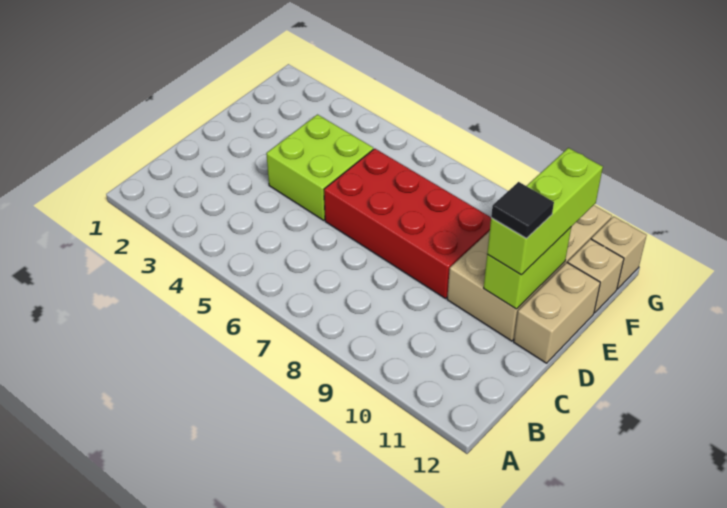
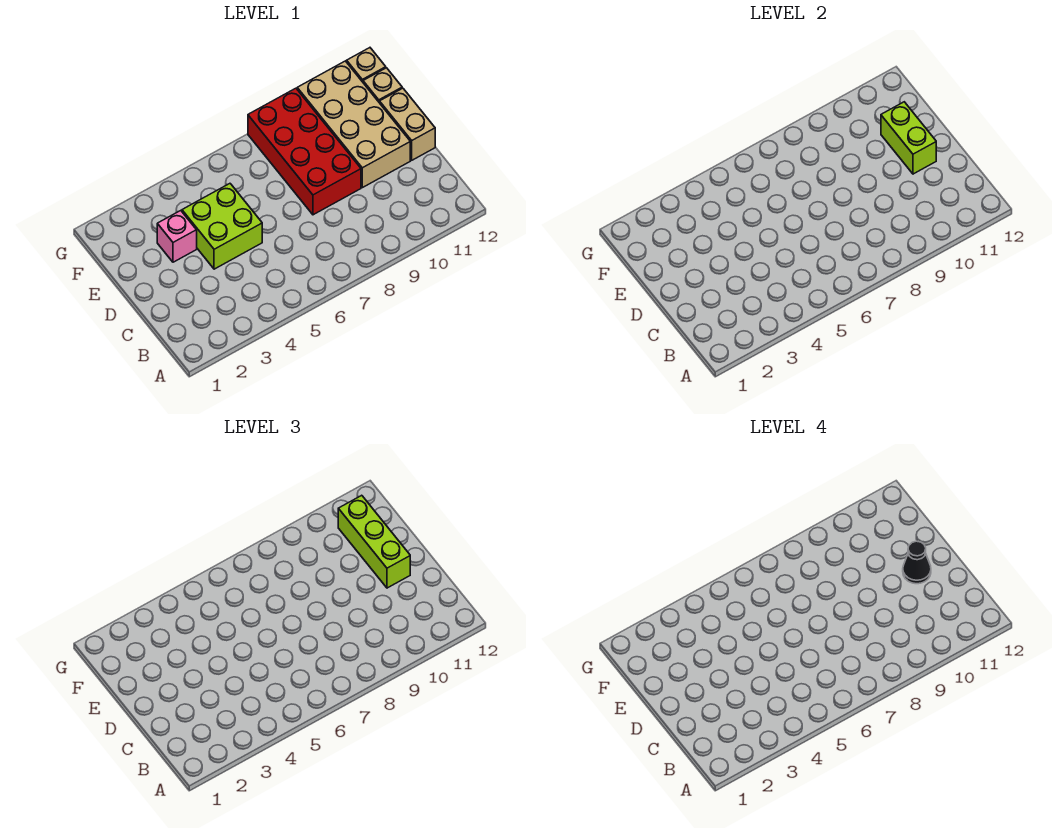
red 2x4 brick [324,149,491,298] -> red 2x4 brick turned to [248,88,361,215]
black 1x1 tile [491,182,554,238] -> black 1x1 cone [903,541,931,584]
none -> pink 1x1 brick [157,211,197,262]

